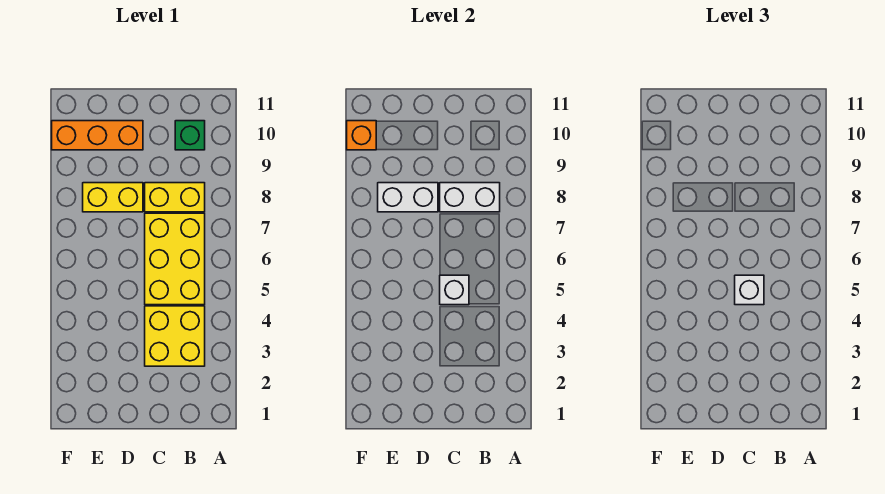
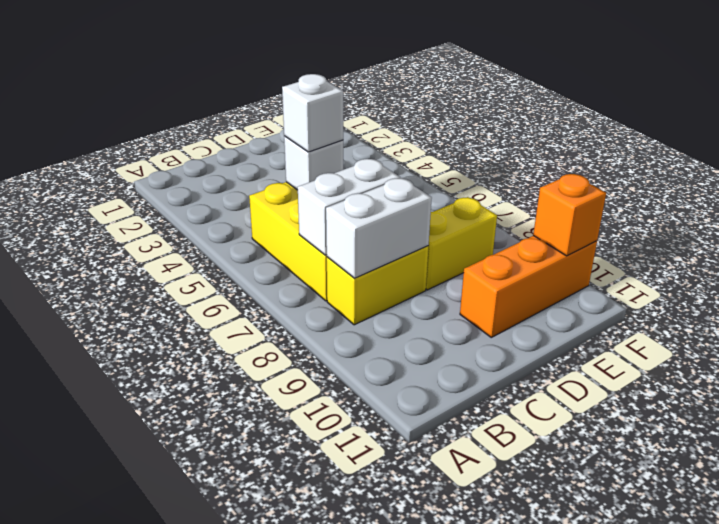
yellow 2x2 brick [145,306,205,366] -> none
green 1x1 brick [175,121,205,150] -> none
white 1x2 brick [378,183,438,212] -> white 1x2 brick moved to [298,159,400,255]

